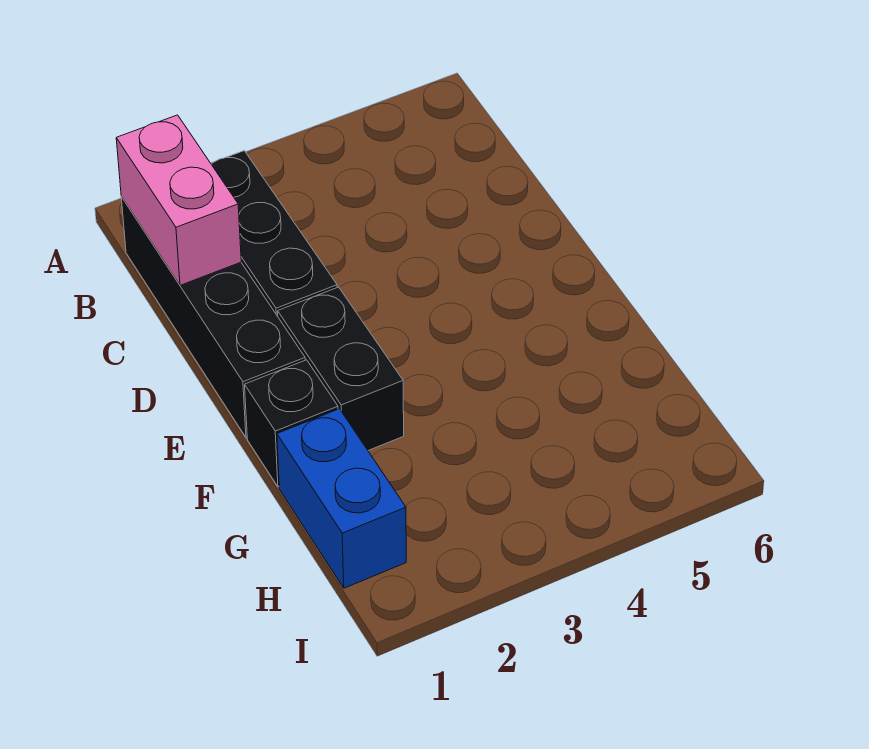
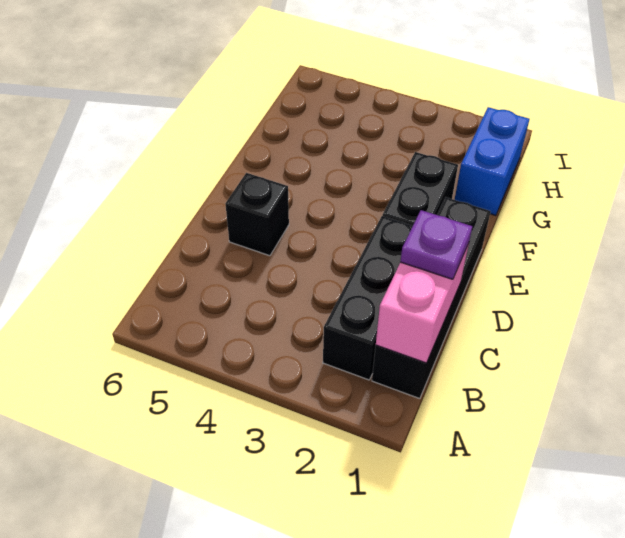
none -> purple 1x1 plate [400,210,472,279]
black 1x1 brick [245,360,338,487] -> black 1x1 brick moved to [225,173,289,256]

